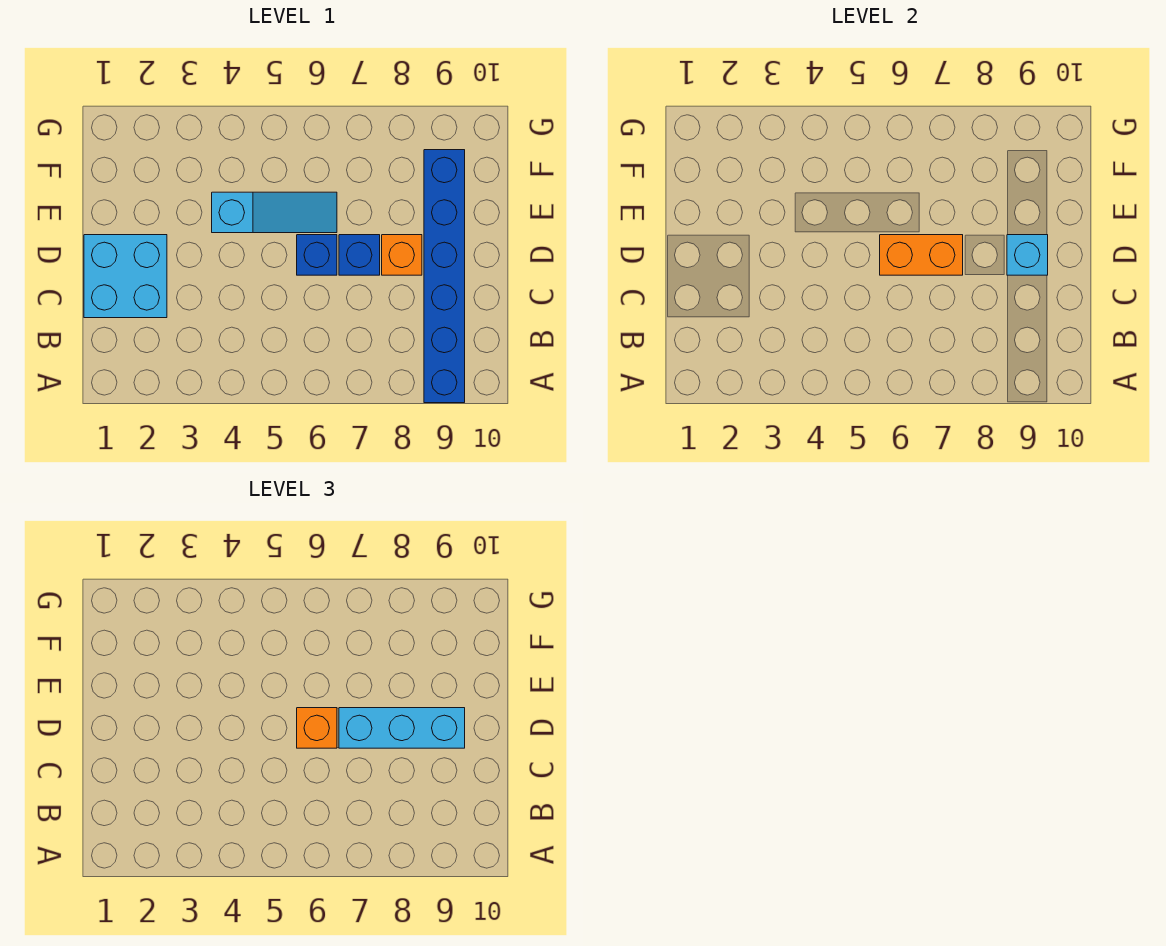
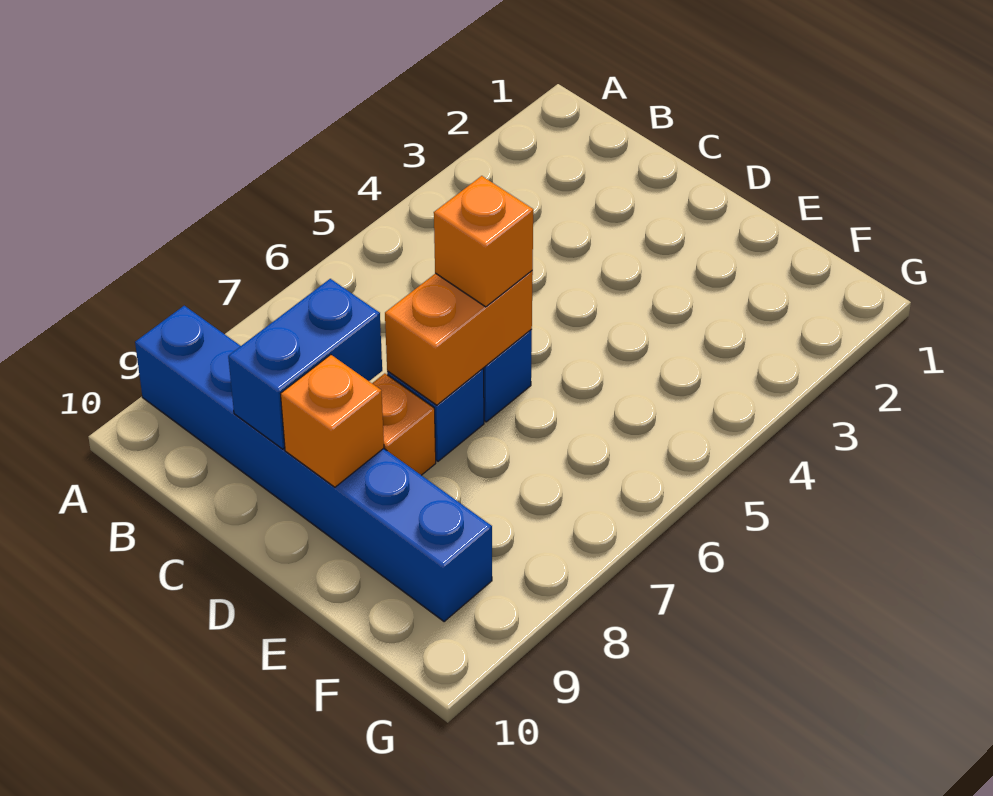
cyan 2x2 brick [84,235,167,318] -> none
none -> blue 1x2 brick [228,279,382,449]
cyan 1x3 brick [339,708,465,748] -> none
cyan 1x1 brick [1007,235,1048,275] -> orange 1x1 brick [281,355,384,487]
cyan 1x3 slope [212,192,337,233] -> none

